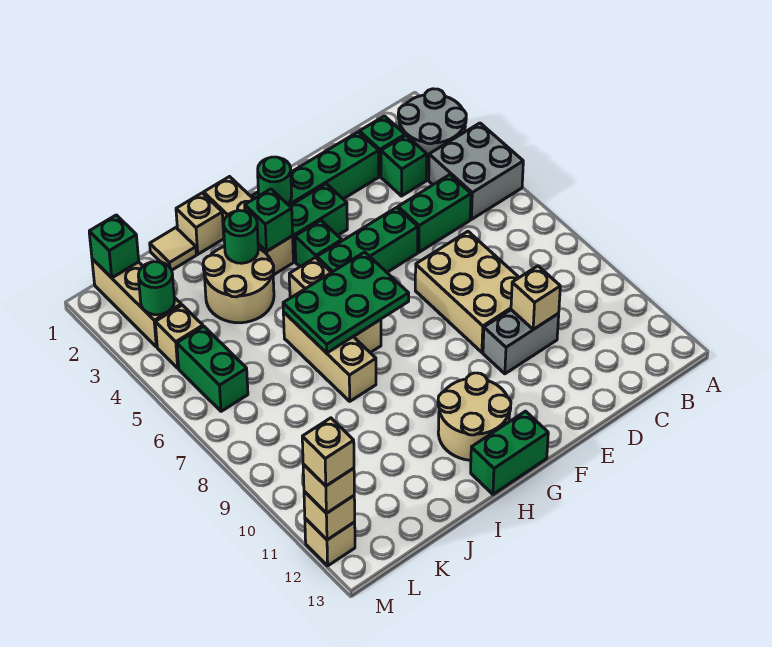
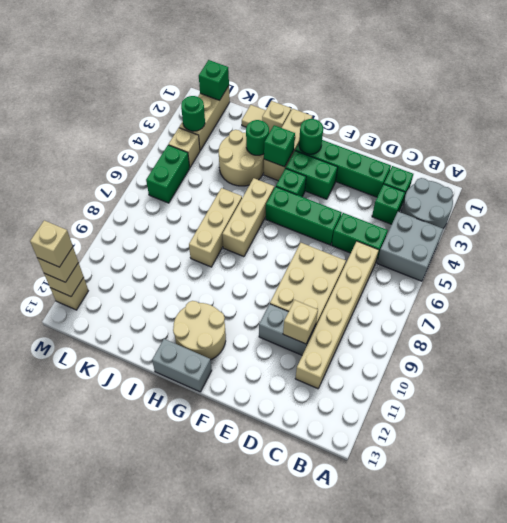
none -> tan 1x6 brick [295,241,379,389]
green 2x3 plate [283,252,409,353] -> none
green 1x2 brick [471,411,548,494] -> grey 1x2 brick [152,339,212,392]

